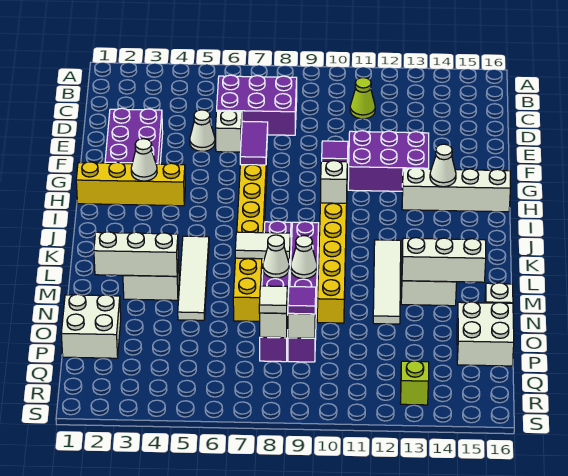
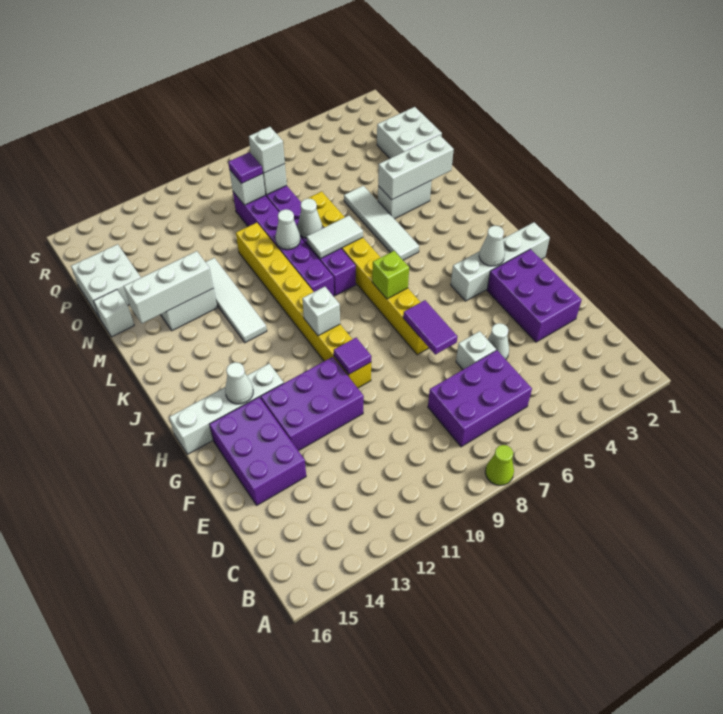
lime 1x1 cone [350,78,375,119] -> lime 1x1 cone moved to [485,445,514,485]
none -> purple 2x3 brick [209,397,306,505]
yellow 1x4 brick [76,162,185,206] -> white 1x4 brick [451,222,550,301]
white 1x1 tile [259,286,287,313] -> white 1x1 brick [249,127,285,173]
lime 1x1 brick [400,361,429,405] -> lime 1x1 brick moved to [372,251,409,299]

